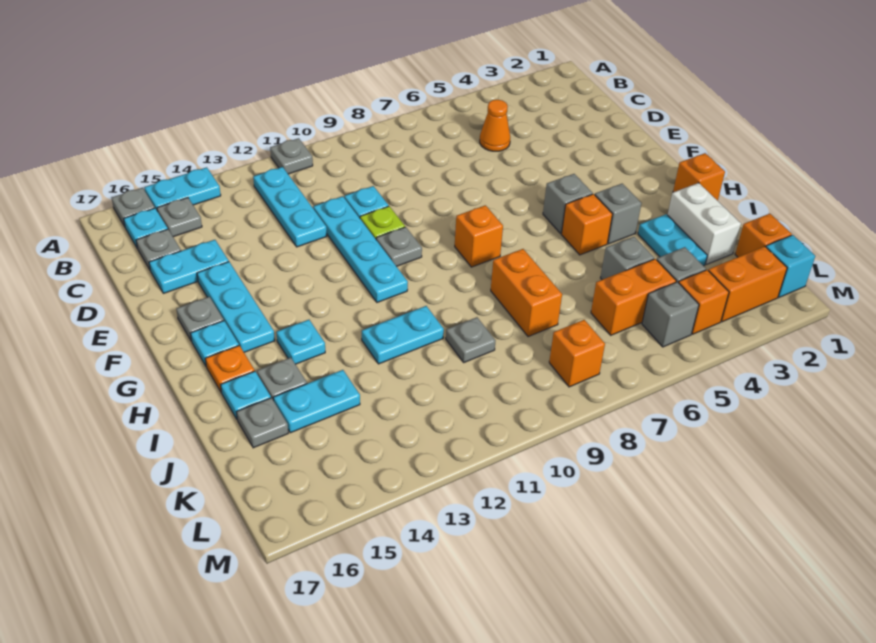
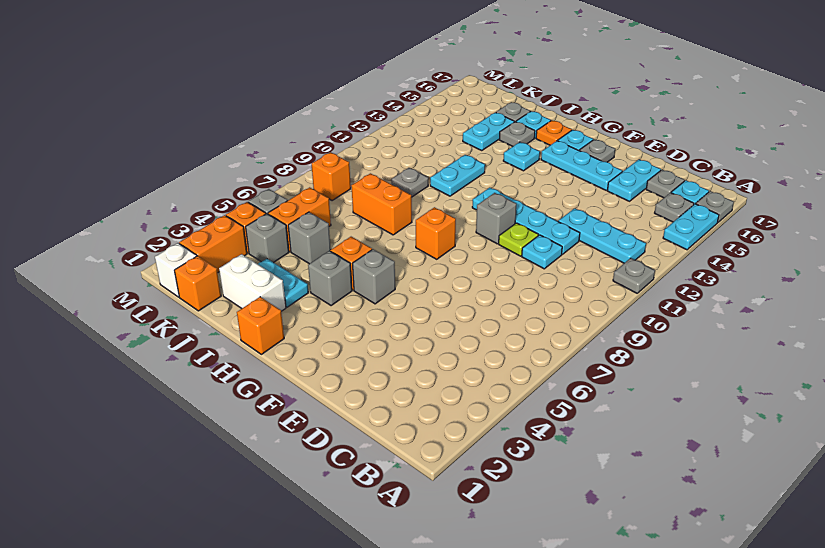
orange 1x1 cone [480,100,510,151] -> none
grey 1x1 plate [376,227,422,266] -> grey 1x1 brick [476,193,516,244]
cyan 1x1 brick [766,235,815,297] -> white 1x1 brick [155,243,197,297]

